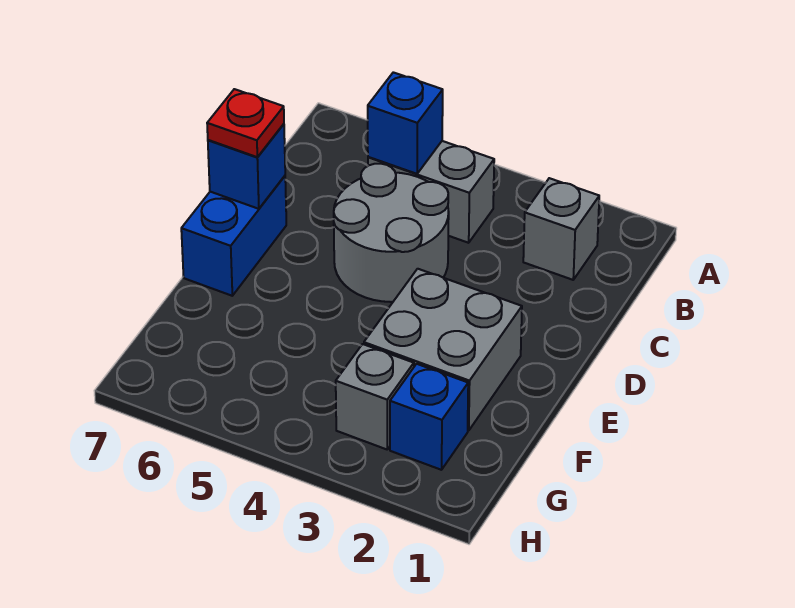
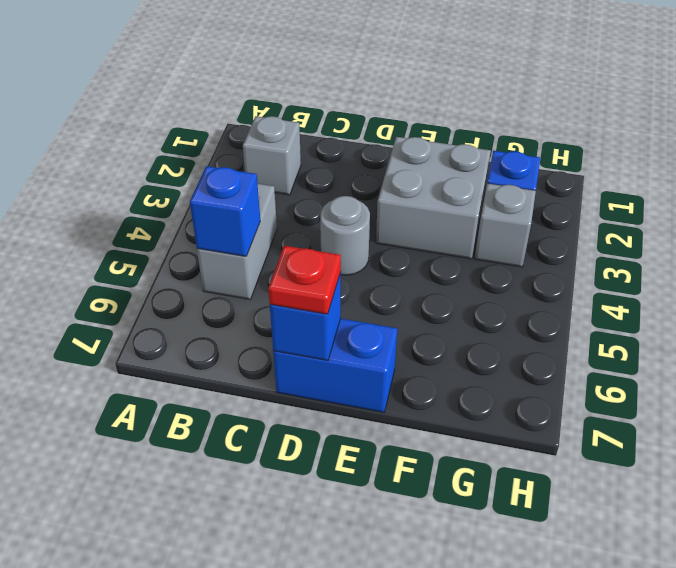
grey 2x2 round brick [334,164,449,302] -> grey 1x1 round brick [320,196,370,275]

